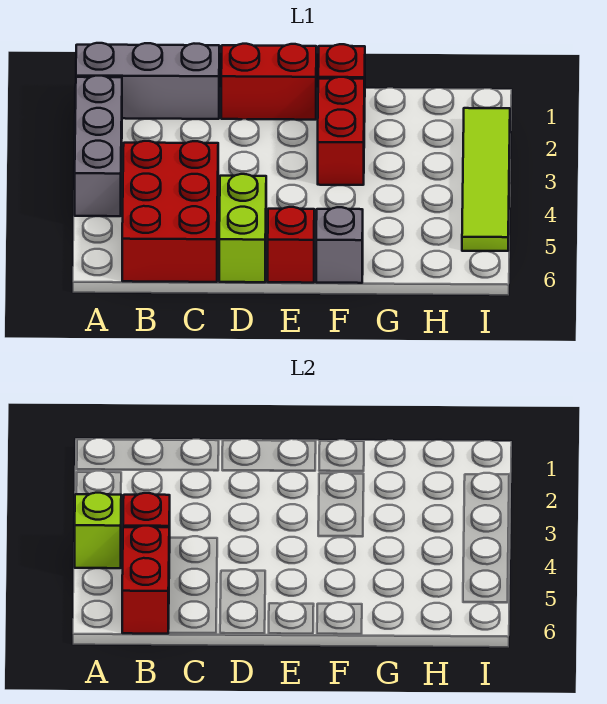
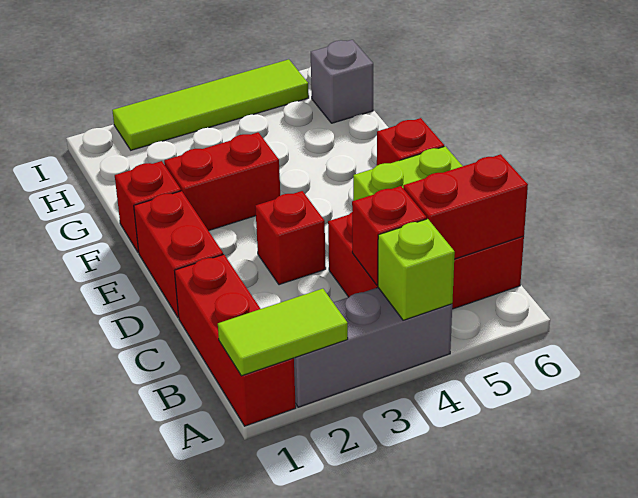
grey 1x3 brick [76,43,219,119] -> red 1x3 brick [175,254,296,426]
none -> lime 1x2 tile [218,289,348,376]
none -> red 1x1 brick [255,191,326,285]
grey 1x1 brick [316,207,363,283] -> grey 1x1 brick moved to [311,40,373,123]

